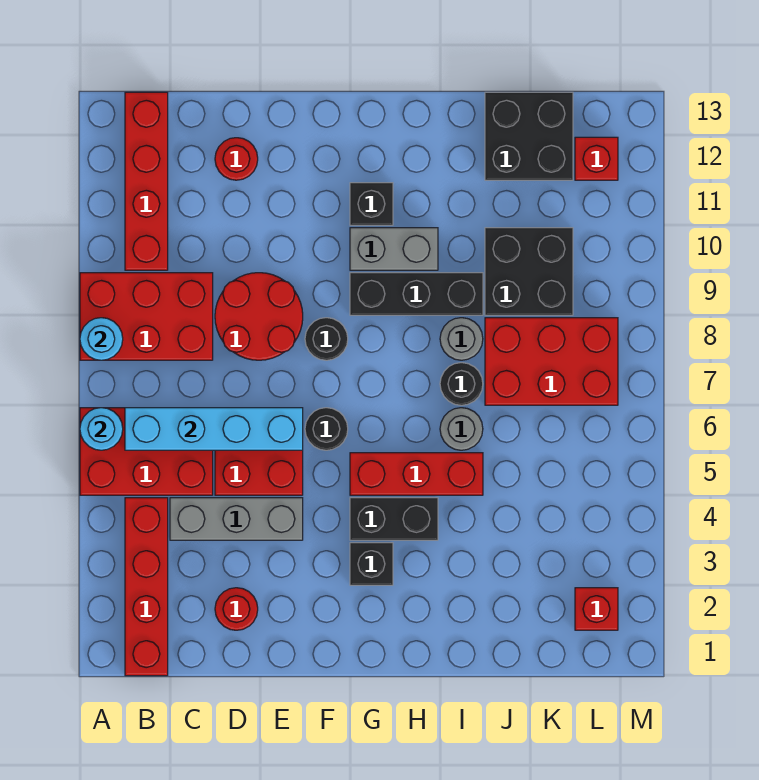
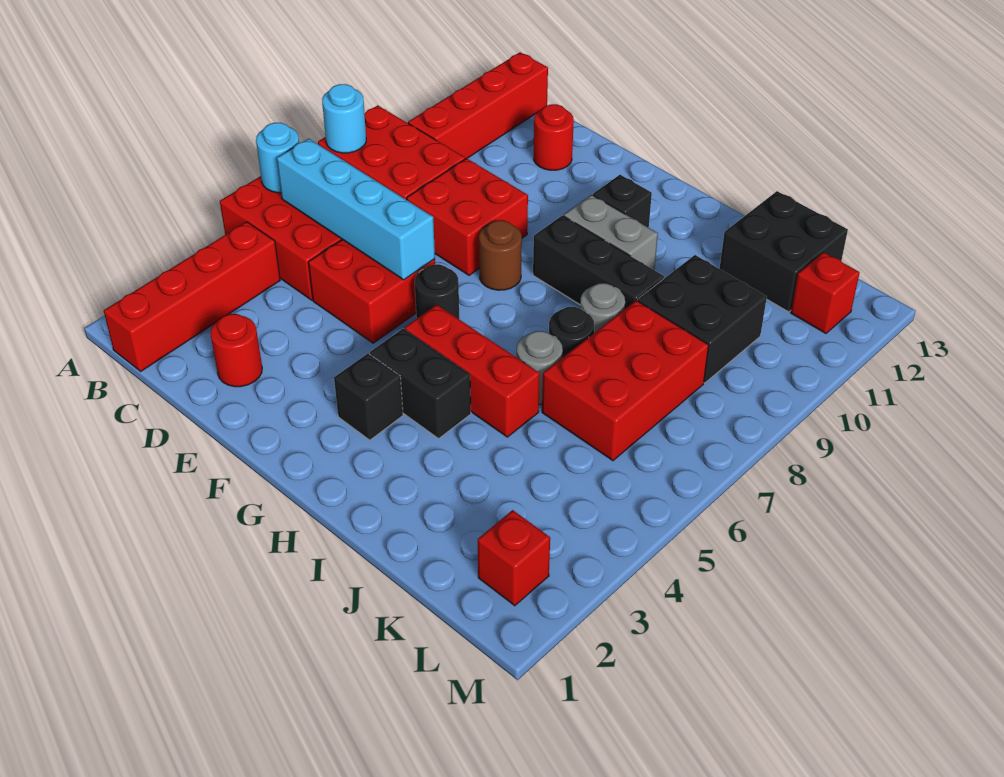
grey 1x3 brick [170,498,303,540] -> none
red 2x2 round brick [215,273,303,360] -> red 2x2 brick [407,158,528,275]
black 1x1 round brick [305,318,348,360] -> brown 1x1 round brick [479,220,522,290]
red 2x3 brick [485,318,618,405] -> red 2x3 brick turned to [542,300,709,461]

